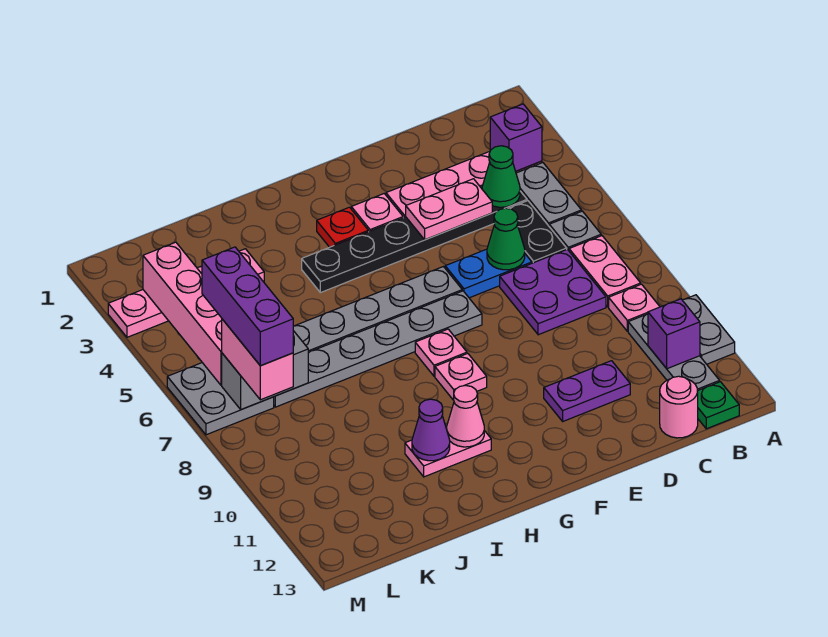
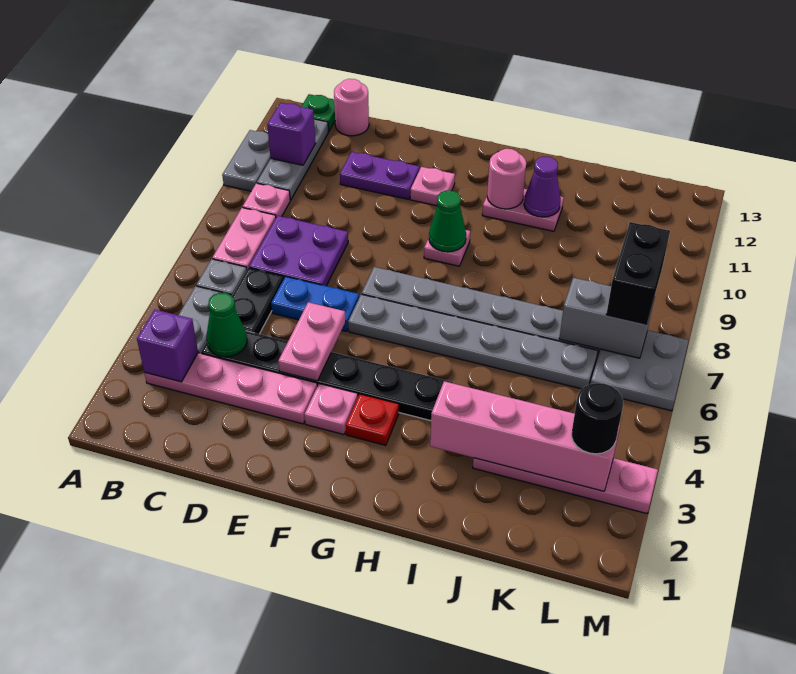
pink 1x2 plate [406,179,492,239] -> pink 1x2 plate turned to [278,302,346,381]
green 1x1 cone [487,208,525,270] -> green 1x1 cone moved to [429,190,466,252]
pink 1x1 plate [415,329,467,376] -> pink 1x1 plate moved to [410,167,455,206]
pink 1x1 cone [447,385,484,447] -> pink 1x1 round brick [487,149,526,209]
pink 1x4 brick [143,242,222,385] -> pink 1x4 brick turned to [430,381,620,491]
none -> black 1x1 round brick [571,383,623,454]
purple 1x3 brick [202,247,293,366] -> none
pink 1x2 brick [222,319,293,400] -> black 1x2 brick [606,222,670,324]

